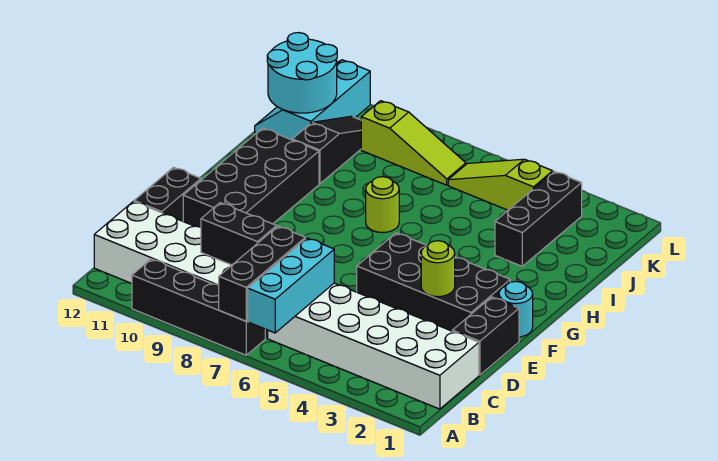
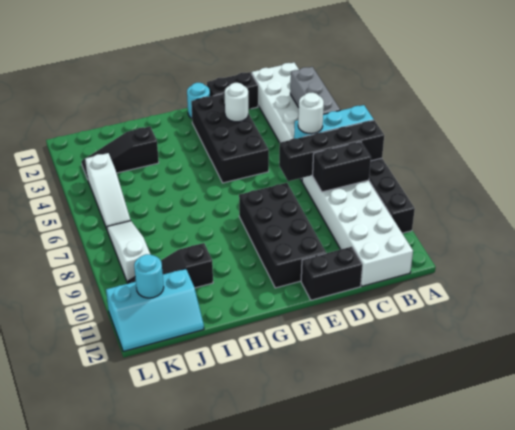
black 1x3 brick [219,226,305,321] -> black 1x4 brick [279,120,384,181]
none -> grey 1x3 brick [290,67,340,114]
none -> white 1x1 round brick [298,93,324,134]
black 1x2 brick [201,203,277,265] -> black 1x2 brick turned to [313,142,371,192]
lime 1x1 round brick [421,241,455,297] -> white 1x1 round brick [225,83,248,122]
black 2x4 brick [183,128,319,227] -> black 2x4 brick turned to [239,183,326,288]
lime 1x1 round brick [366,177,399,233] -> none
black 1x3 brick [495,171,582,266] -> black 1x3 slope [81,127,159,179]
cyan 2x2 round brick [267,33,337,113] -> cyan 1x1 round brick [134,254,164,298]
lime 1x3 slope [448,159,553,210] -> white 1x3 slope [85,153,131,228]
lime 1x3 slope [361,101,466,185] -> white 1x3 slope [107,221,150,283]

